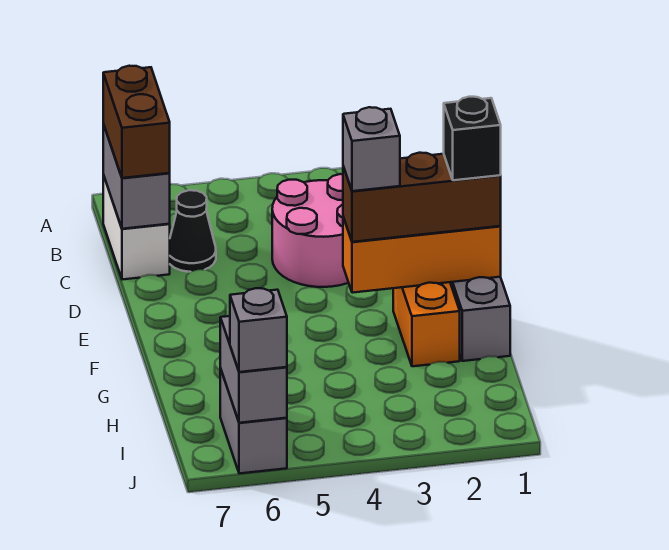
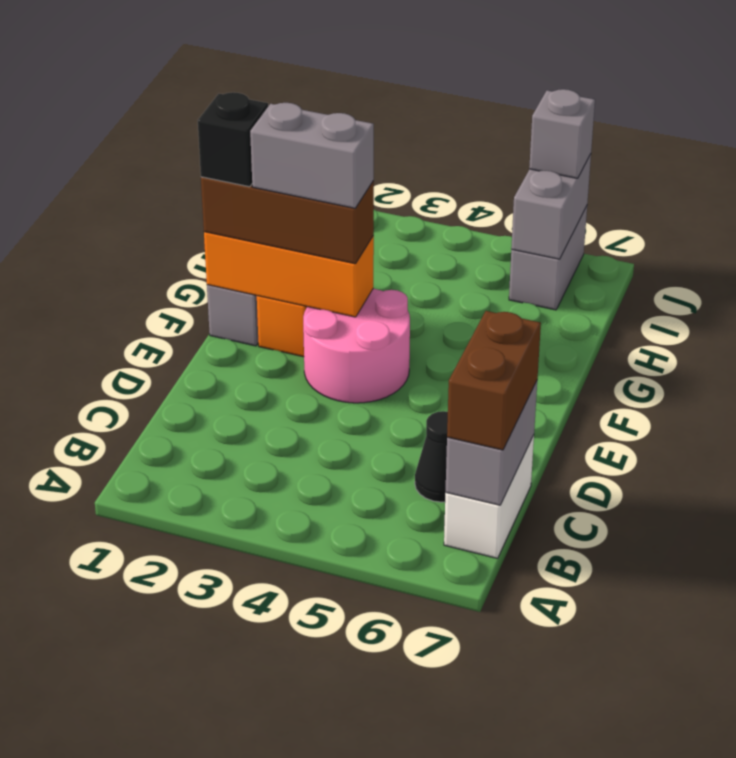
pink 2x2 round brick [272,174,349,287] -> pink 2x2 round brick moved to [303,289,410,403]
grey 1x1 brick [343,107,400,191] -> grey 1x2 brick [250,103,374,208]

